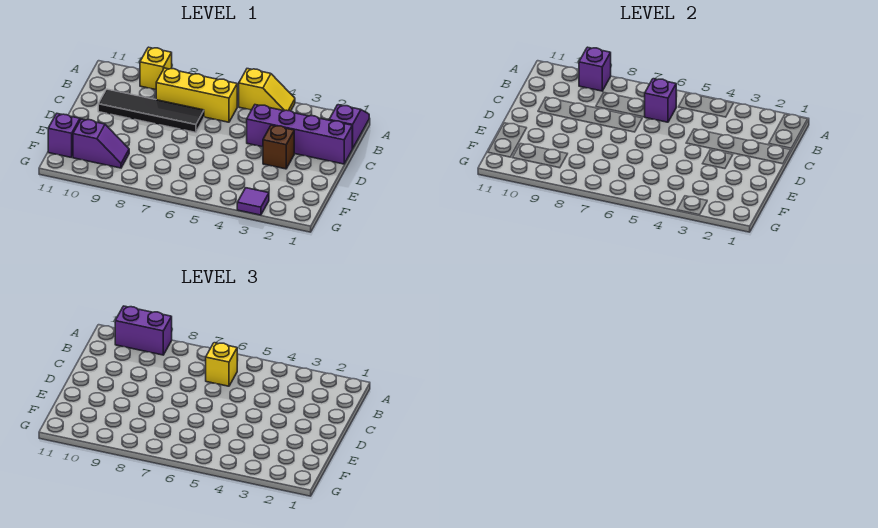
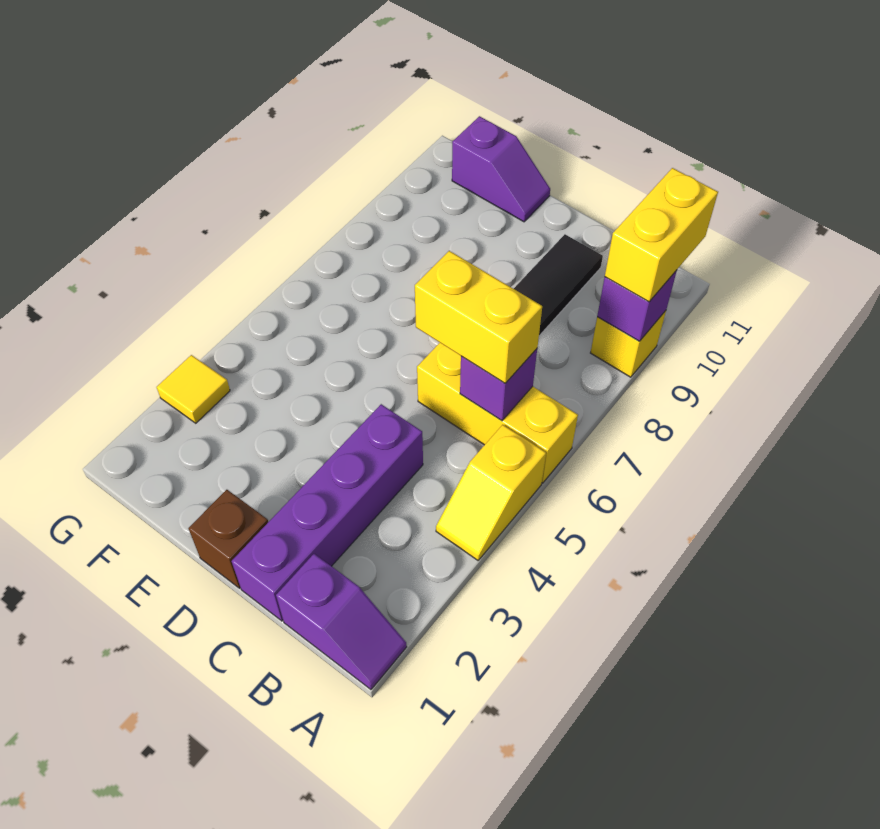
purple 1x2 brick [115,306,172,355] -> yellow 1x2 brick [605,168,718,302]
yellow 1x3 brick [156,68,237,122] -> yellow 1x3 brick turned to [417,343,578,483]
yellow 1x1 brick [206,343,237,386] -> yellow 1x2 brick [415,251,542,383]
brown 1x1 brick [263,125,294,169] -> brown 1x1 brick moved to [189,490,268,588]
purple 1x2 slope [73,119,129,168] -> none
purple 1x1 tile [237,188,269,215] -> yellow 1x1 tile [157,355,230,423]

